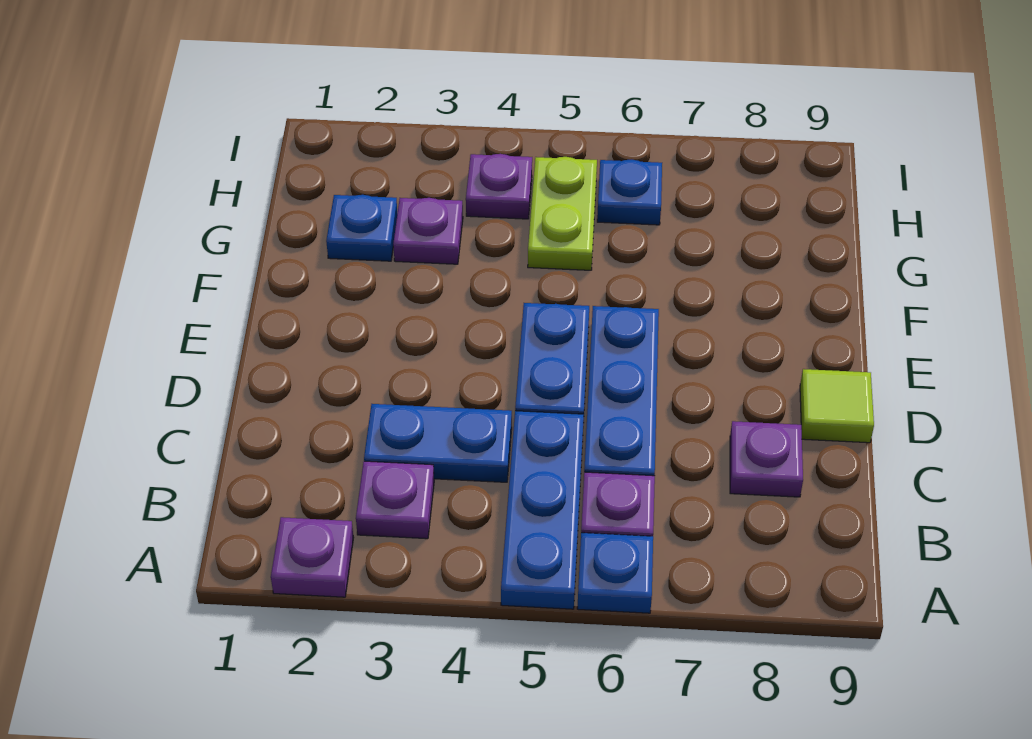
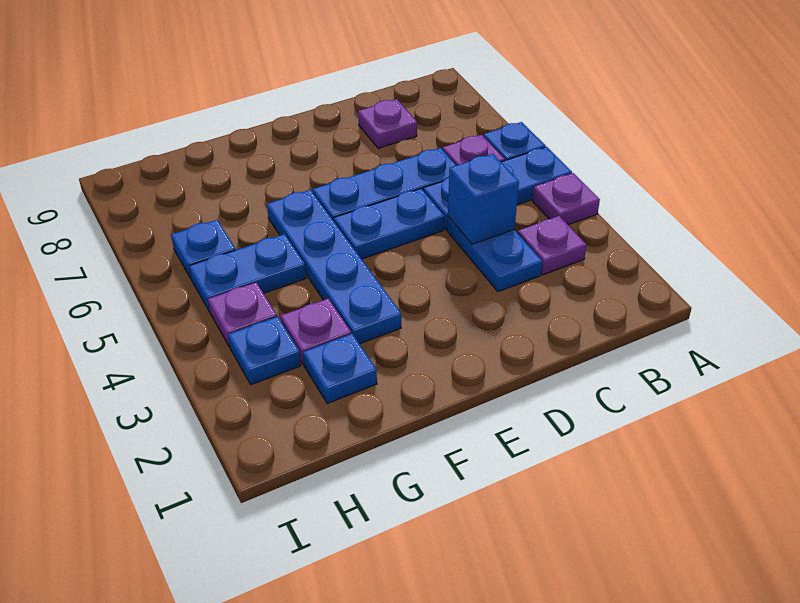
purple 1x1 plate [271,517,354,597] -> purple 1x1 plate moved to [532,173,600,225]
none -> blue 1x1 brick [448,154,519,244]
lime 1x1 tile [800,369,874,443] -> none
none -> blue 1x4 plate [267,190,401,344]
lime 1x2 plate [528,157,597,270] -> blue 1x2 plate [189,234,306,312]
none -> blue 1x1 plate [228,317,301,385]

